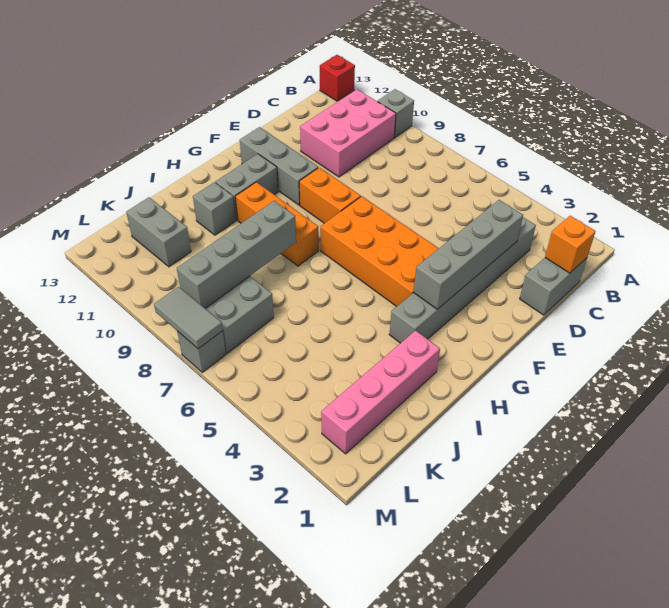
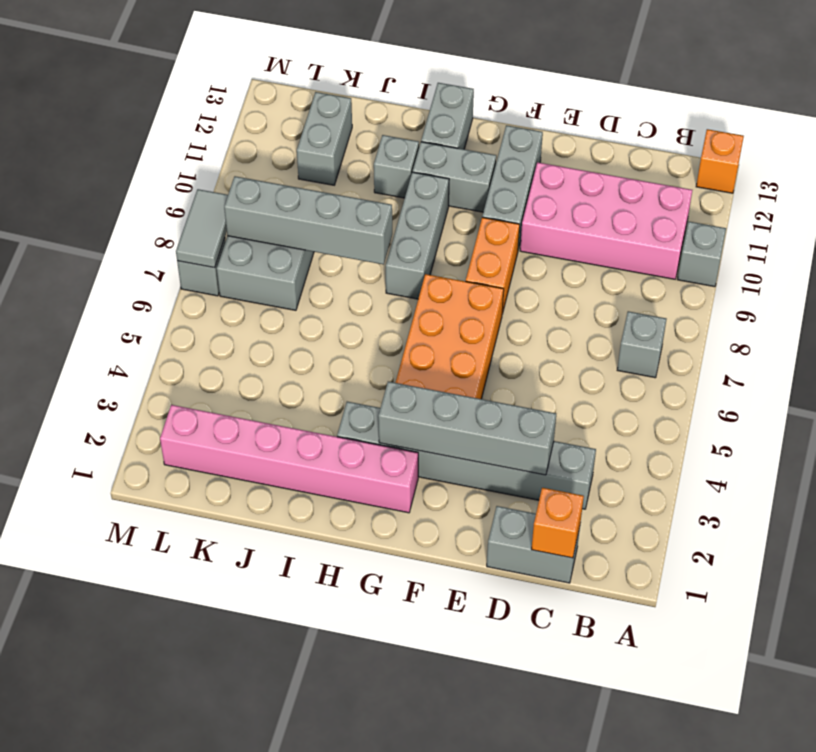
red 1x1 brick [320,55,355,101] -> orange 1x1 brick [696,129,744,193]
none -> grey 1x1 brick [617,311,666,378]
pink 2x3 brick [300,89,396,177] -> pink 2x4 brick [520,162,692,279]
orange 1x3 brick [235,182,319,266] -> grey 1x3 brick [386,172,449,299]
none -> grey 1x2 brick [421,83,474,149]
pink 1x4 brick [321,330,440,454] -> pink 1x6 brick [160,405,418,513]

